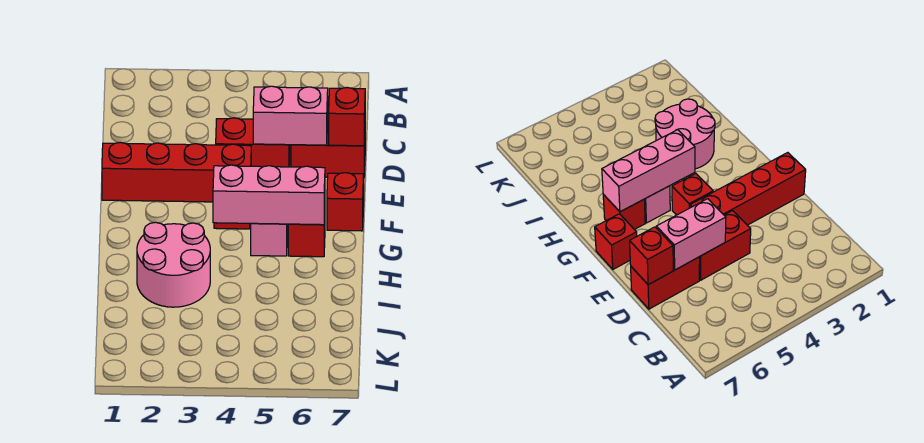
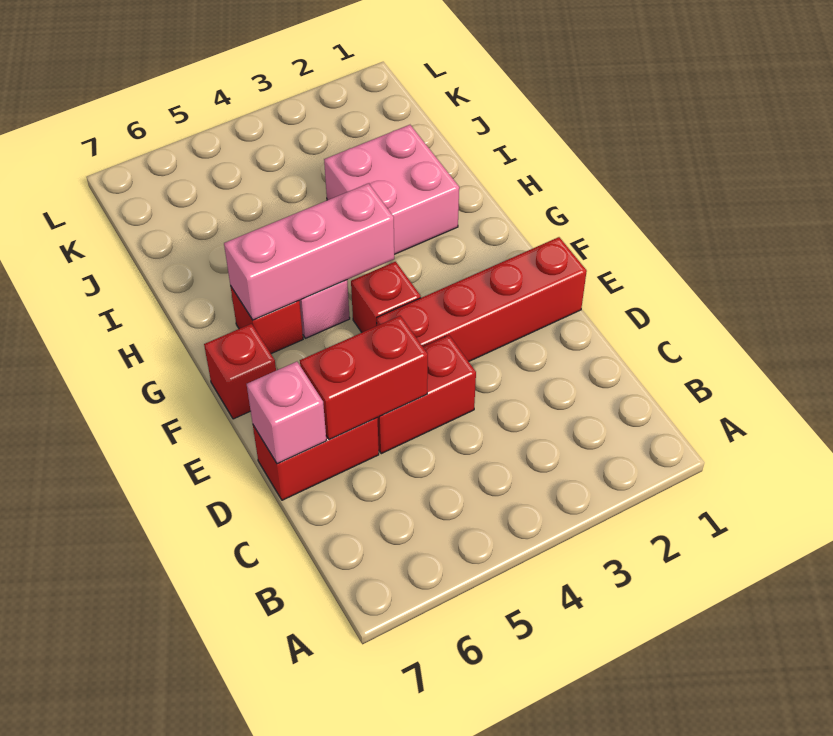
pink 1x2 brick [253,86,328,145] -> red 1x2 brick [300,316,428,440]
red 1x1 brick [329,88,365,146] -> pink 1x1 brick [247,362,326,464]
pink 2x2 round brick [137,222,210,307] -> pink 2x2 brick [324,125,459,254]

